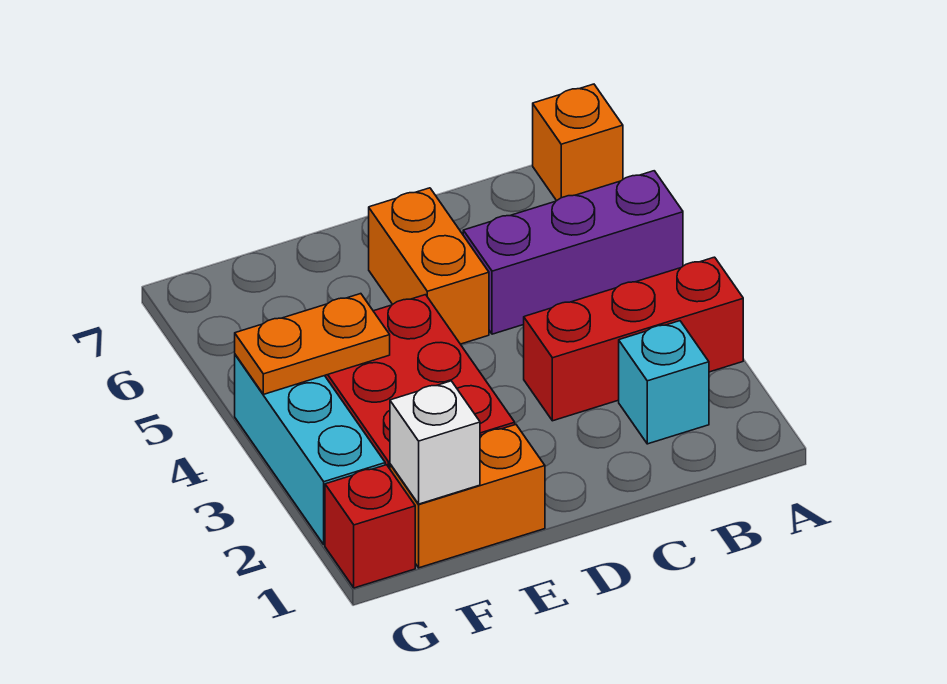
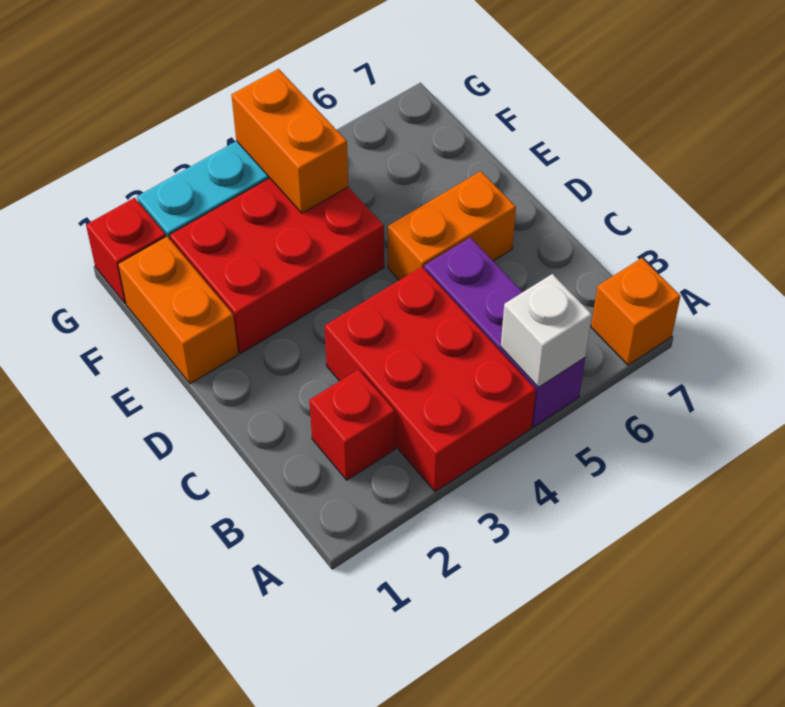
red 1x3 brick [524,257,743,421] -> red 2x3 brick [324,267,536,492]
cyan 1x1 brick [619,321,709,444] -> red 1x1 brick [309,369,395,480]
white 1x1 brick [390,381,480,504] -> white 1x1 brick moved to [501,274,592,387]
orange 1x2 plate [235,294,390,394] -> orange 1x2 brick [231,69,348,213]

